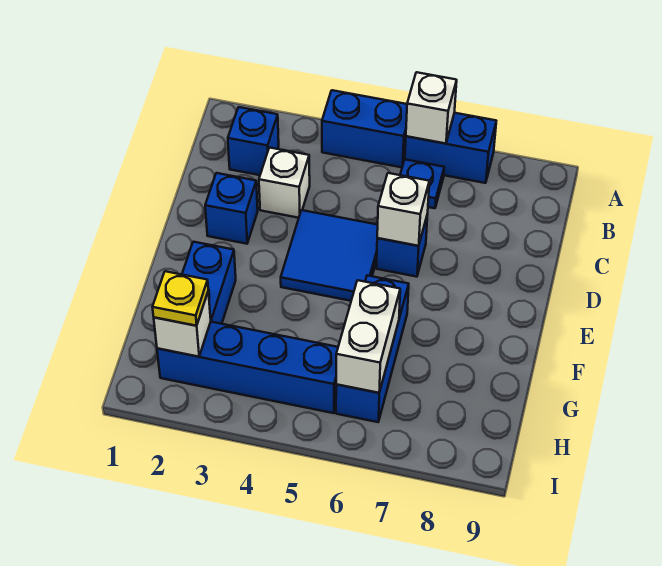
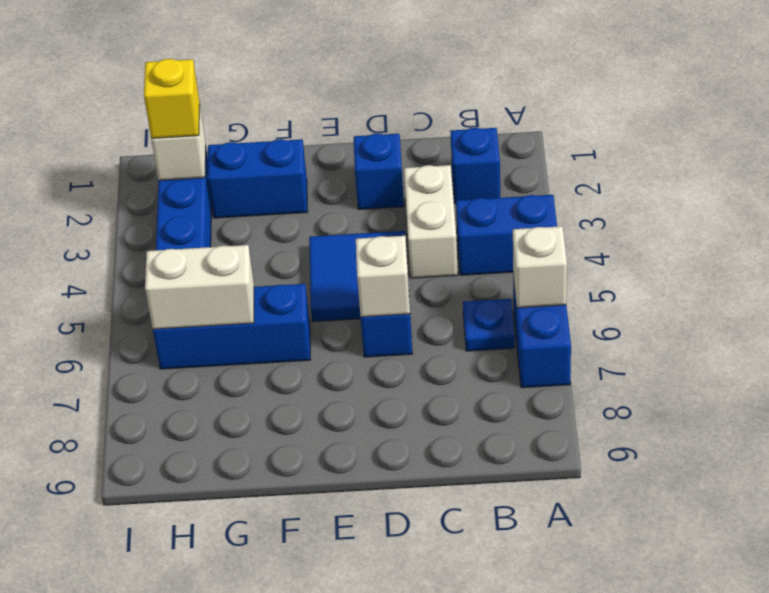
blue 1x2 brick [322,90,407,167] -> blue 1x2 brick turned to [456,195,557,275]
white 1x1 brick [259,148,310,218] -> white 1x2 brick [404,165,458,278]
yellow 1x1 plate [152,271,208,326] -> yellow 1x1 brick [144,59,200,138]

